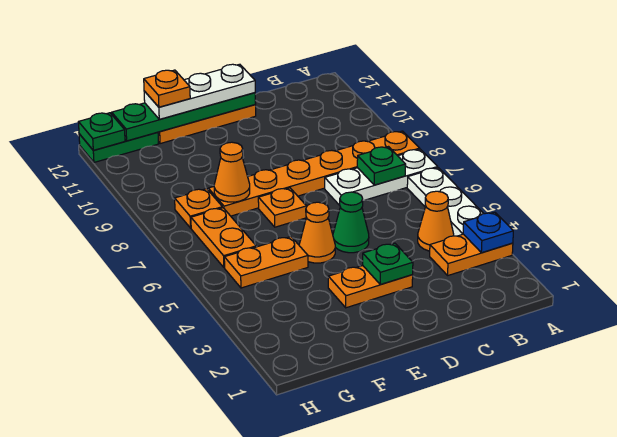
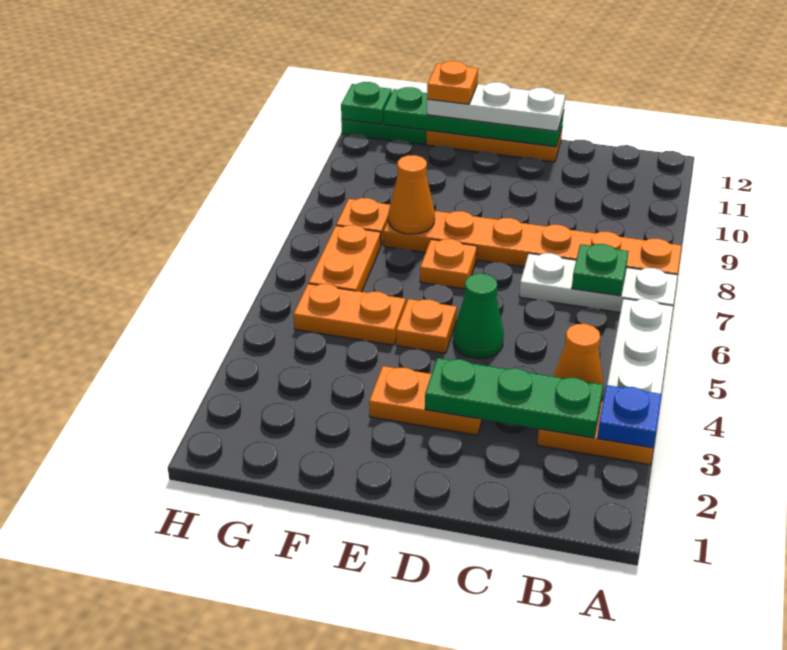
green 1x1 plate [363,243,413,285] -> green 1x3 plate [425,358,603,438]
orange 1x1 cone [299,202,335,263] -> orange 1x1 plate [396,299,457,354]

